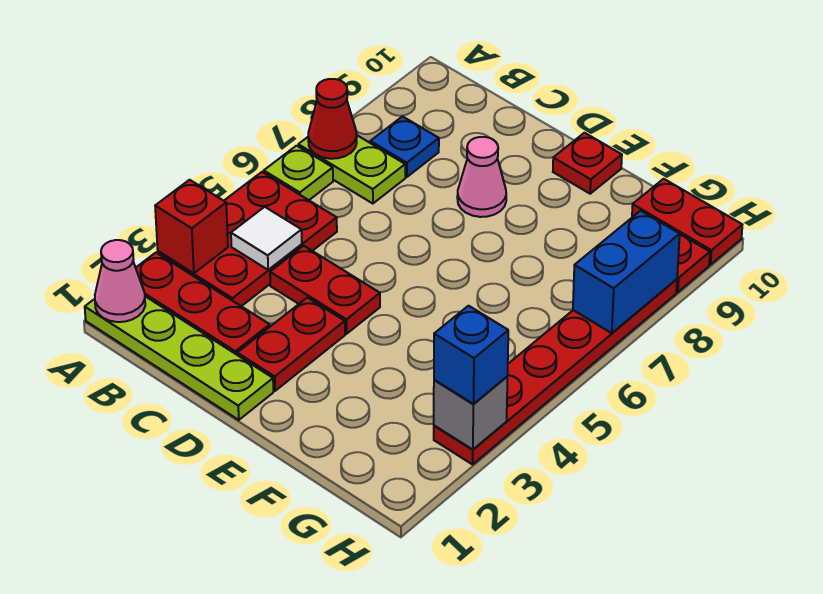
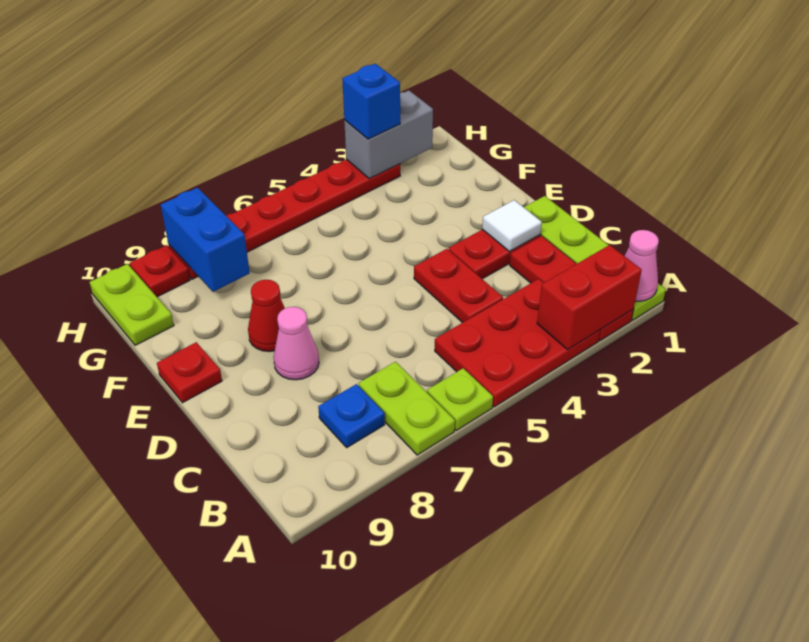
red 1x1 brick [155,180,228,273] -> red 1x2 brick [537,245,642,350]
red 1x1 cone [308,79,357,159] -> red 1x1 cone moved to [248,280,285,352]
white 1x1 tile [231,207,302,270] -> white 1x1 tile moved to [482,200,542,252]
red 1x2 plate [632,179,742,265] -> lime 1x2 plate [90,264,174,345]
grey 1x1 brick [434,377,507,450] -> grey 1x2 brick [344,90,433,179]
blue 1x2 brick [573,211,680,333] -> blue 1x2 brick turned to [161,188,250,292]

